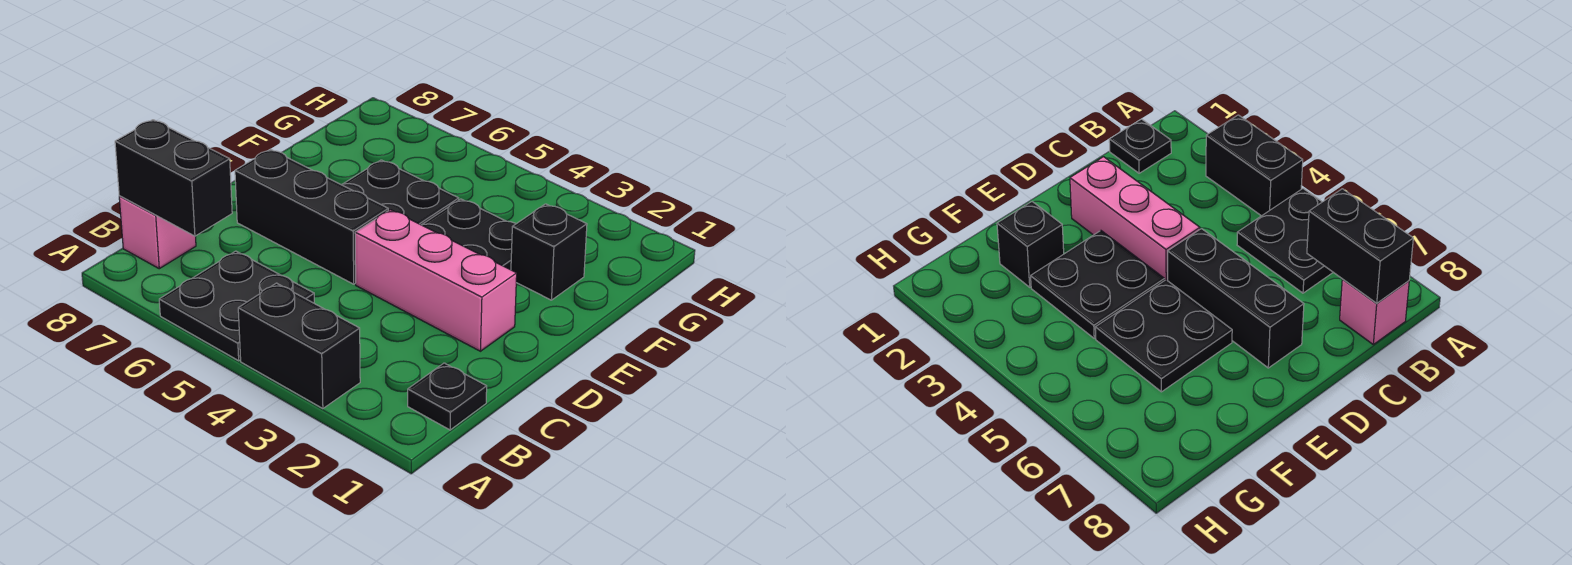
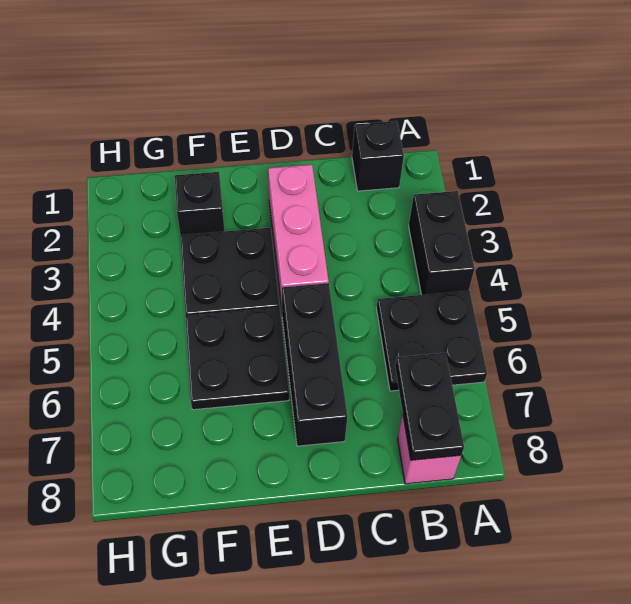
black 1x1 plate [408,363,487,430] -> black 1x1 brick [352,121,404,191]
black 1x2 brick [115,120,232,236] -> black 1x2 plate [395,353,464,460]

